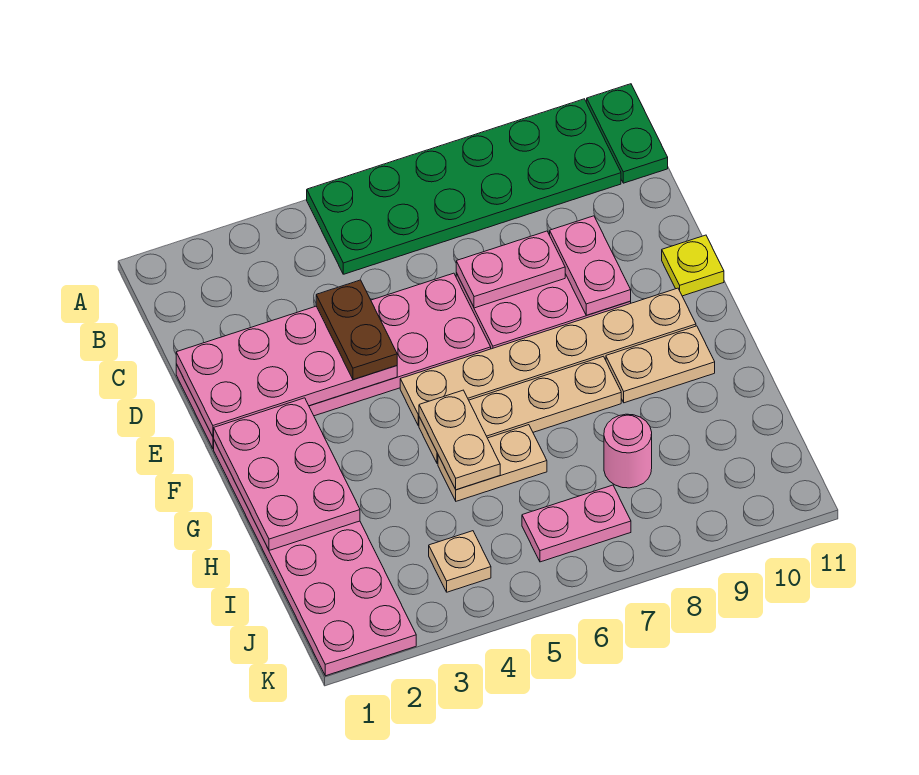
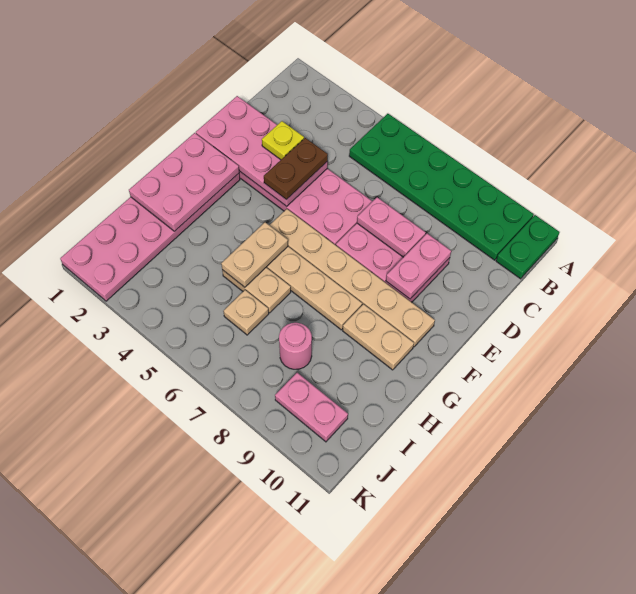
yellow 1x1 plate [662,235,724,296] -> yellow 1x1 plate moved to [262,121,304,160]
tan 1x1 plate [429,531,491,592] -> tan 1x1 plate moved to [223,290,269,335]
pink 1x2 plate [522,485,631,562] -> pink 1x2 plate moved to [275,373,348,442]

